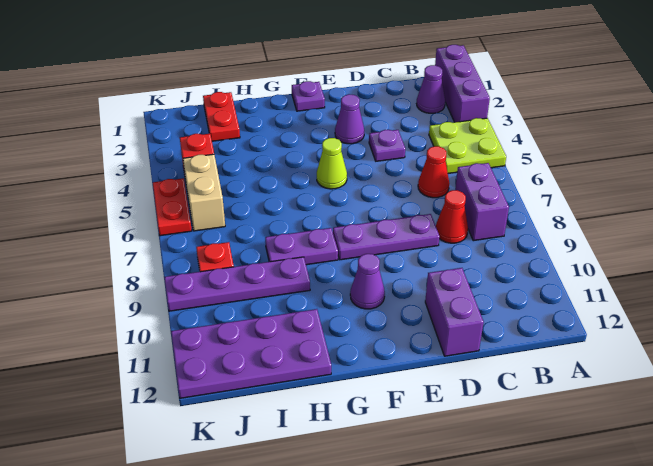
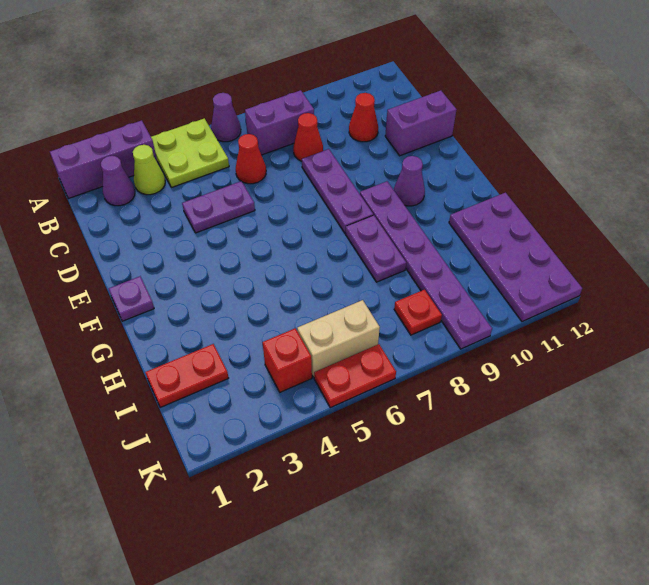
none -> red 1x1 cone [349,93,378,142]
purple 1x1 plate [369,130,405,161] -> purple 1x2 plate [182,181,255,233]
purple 1x1 cone [335,94,364,144] -> purple 1x1 cone moved to [211,93,241,142]
lime 1x1 cone [317,138,347,189] -> lime 1x1 cone moved to [133,145,165,195]
purple 1x4 plate [164,257,310,311] -> purple 1x6 plate [360,181,492,349]

